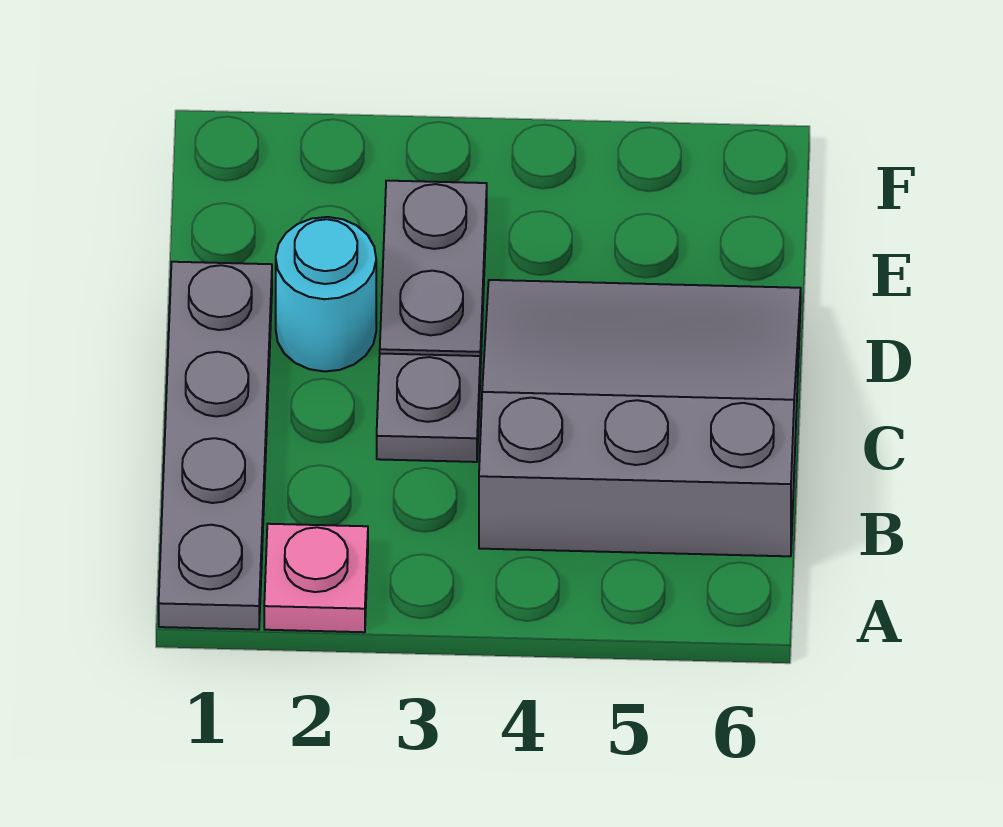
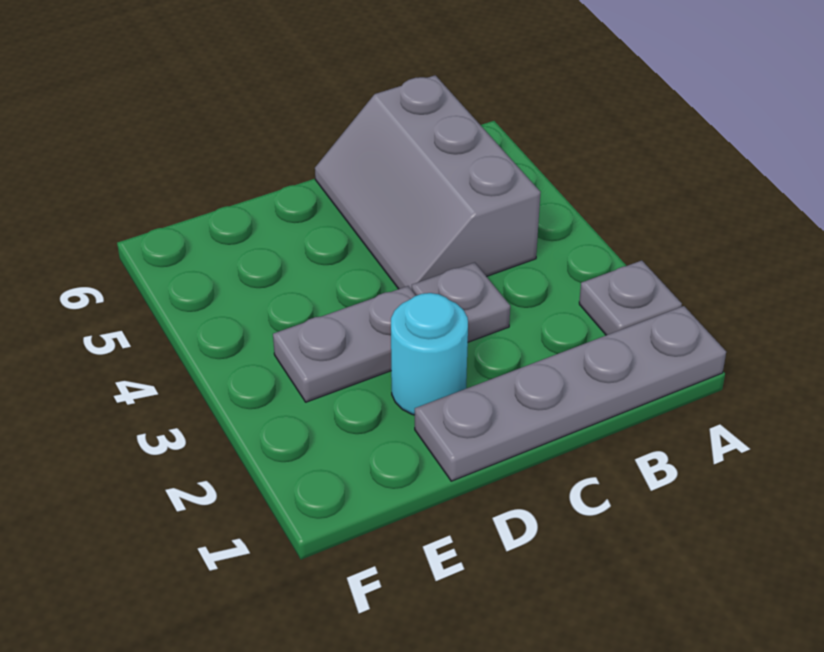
pink 1x1 plate [264,524,368,632] -> grey 1x1 plate [579,261,682,335]
grey 3x3 slope [479,280,801,556] -> grey 2x3 slope [315,75,541,290]

